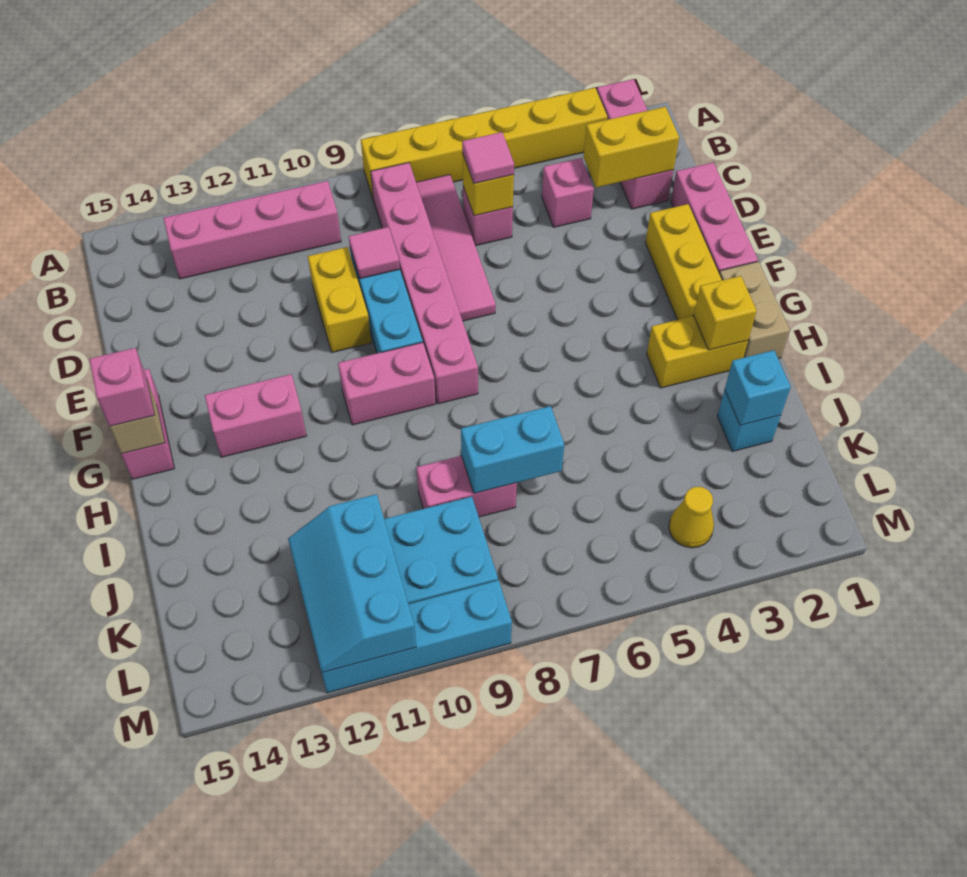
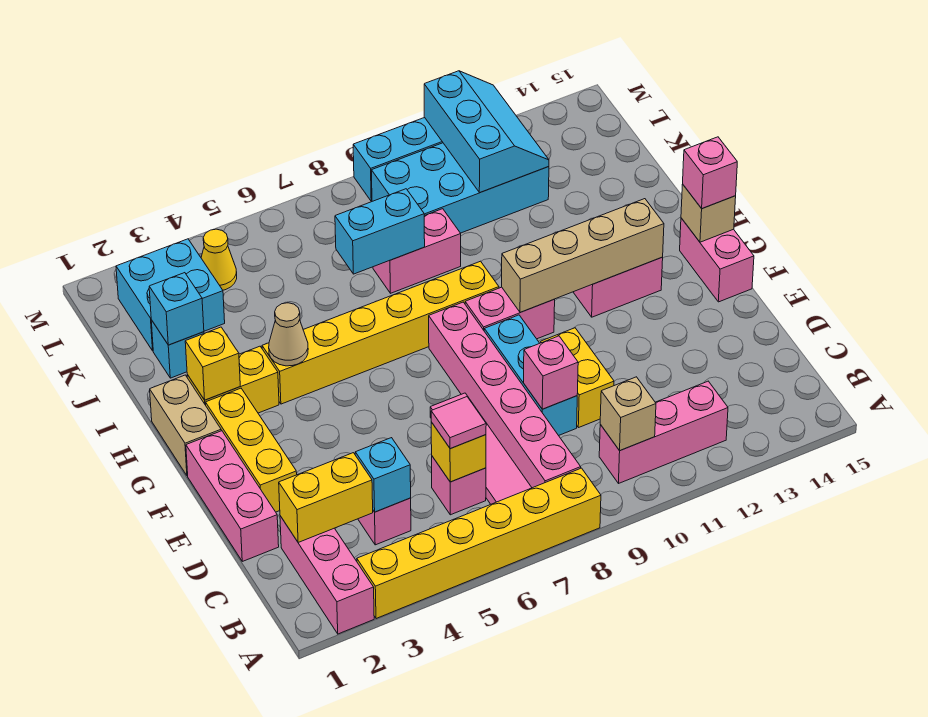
pink 1x4 brick [163,181,341,279] -> pink 1x3 brick [599,381,728,483]
none -> tan 1x1 brick [600,377,656,451]
none -> cyan 1x1 brick [355,438,411,512]
pink 1x1 tile [349,227,400,279] -> pink 1x1 brick [524,336,578,409]
none -> tan 1x4 brick [502,199,664,312]
none -> yellow 1x6 brick [262,261,499,404]
none -> tan 1x1 cone [269,303,308,366]
none -> cyan 2x2 brick [116,239,225,351]

